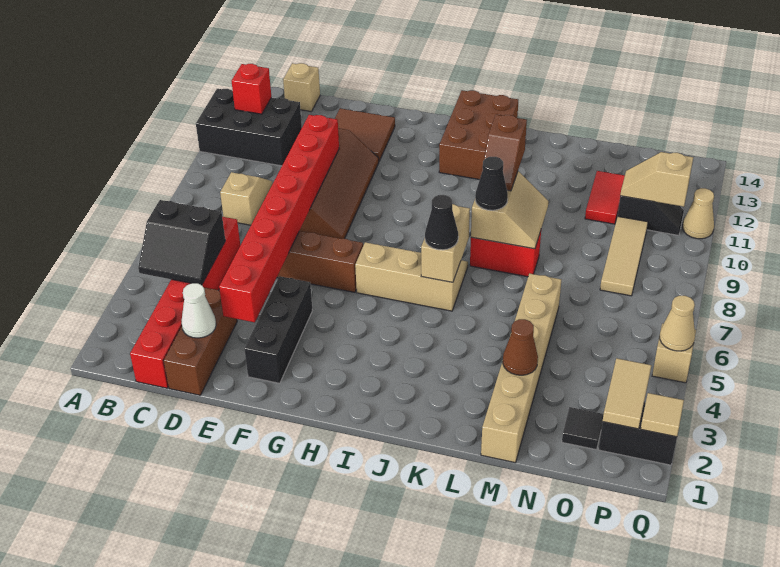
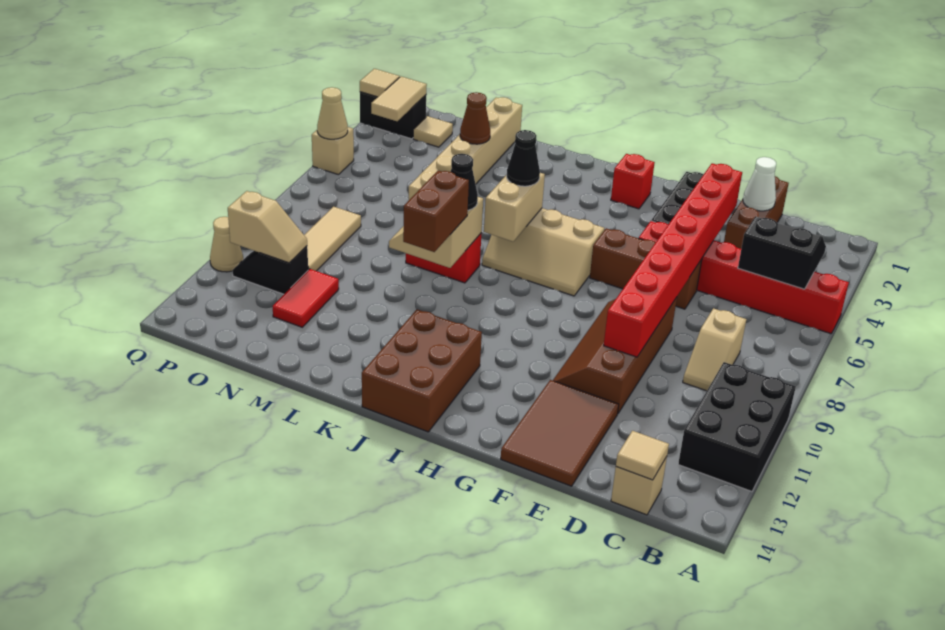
black 2x3 brick [196,89,302,166] -> black 2x3 brick turned to [678,362,796,491]
red 1x1 brick [232,64,272,114] -> red 1x1 brick moved to [611,154,655,209]
red 1x6 brick [130,217,240,388] -> red 1x6 brick turned to [639,221,849,334]
none -> tan 1x1 tile [616,431,669,480]
brown 2x2 tile [335,108,395,161] -> brown 2x3 tile [501,380,619,486]
brown 1x2 slope [481,115,527,191] -> brown 1x2 brick [403,170,469,252]
black 1x1 tile [562,407,604,449] -> tan 1x1 tile [413,116,453,147]

